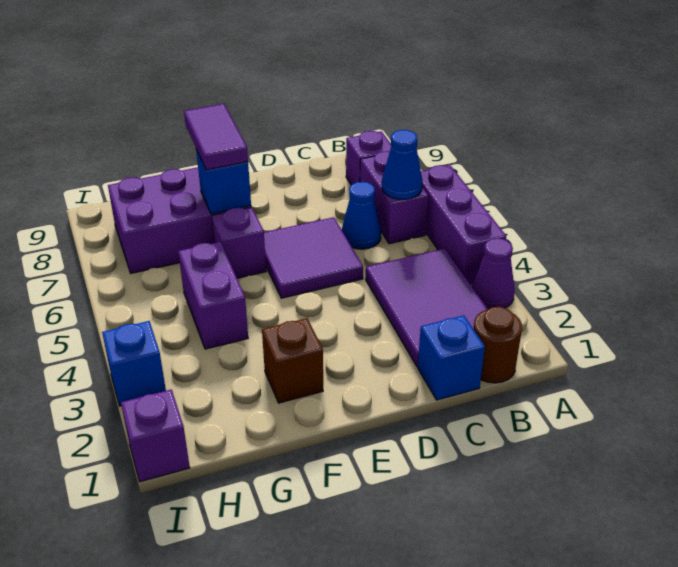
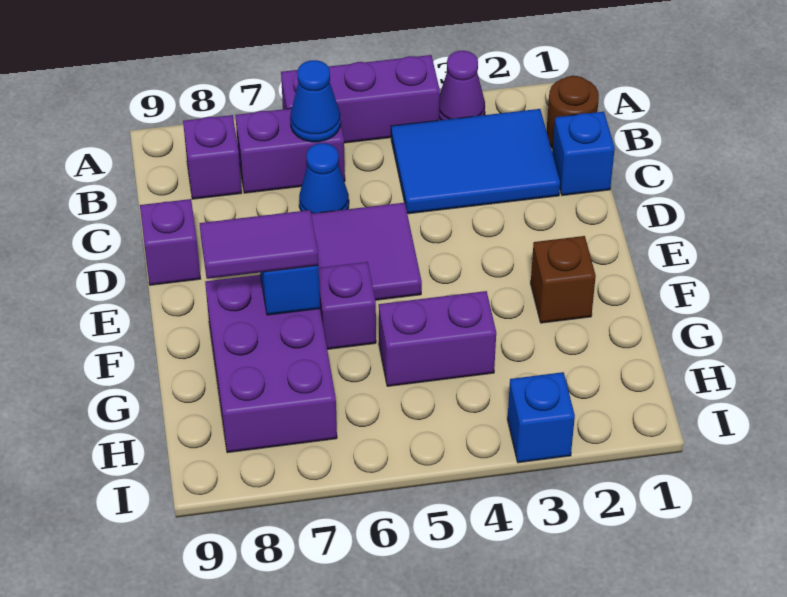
purple 2x3 tile [366,249,487,367] -> blue 2x3 tile [391,109,560,214]
purple 1x1 brick [121,389,190,482] -> purple 1x1 brick moved to [140,199,201,285]

